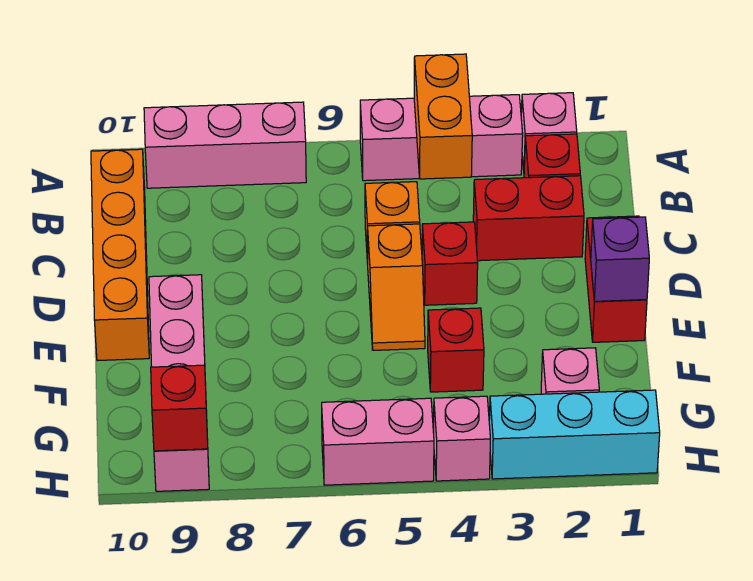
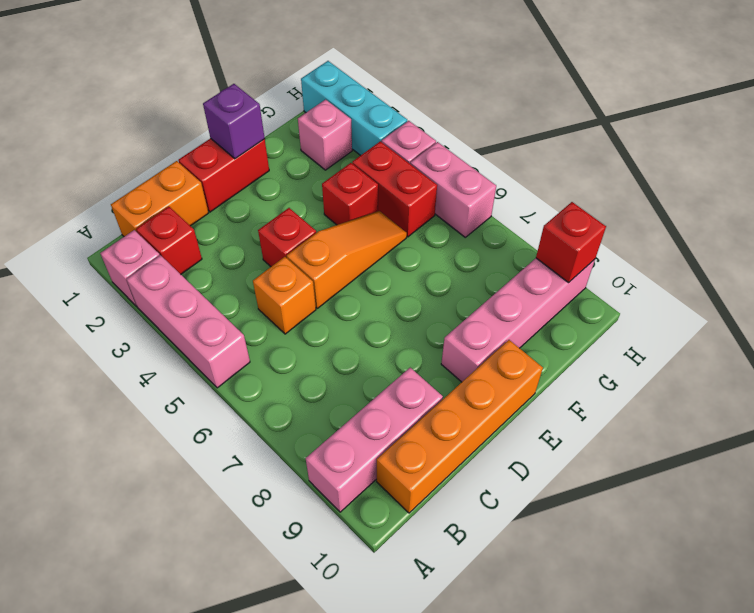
orange 1x2 brick [414,54,472,179] -> orange 1x2 brick moved to [111,161,208,237]
pink 1x3 brick [144,102,306,188] -> pink 1x3 brick turned to [306,368,443,512]
red 1x2 brick [473,176,584,261] -> red 1x2 brick moved to [352,141,437,237]
orange 1x2 slope [368,224,425,350] -> orange 1x3 slope [287,211,407,308]

